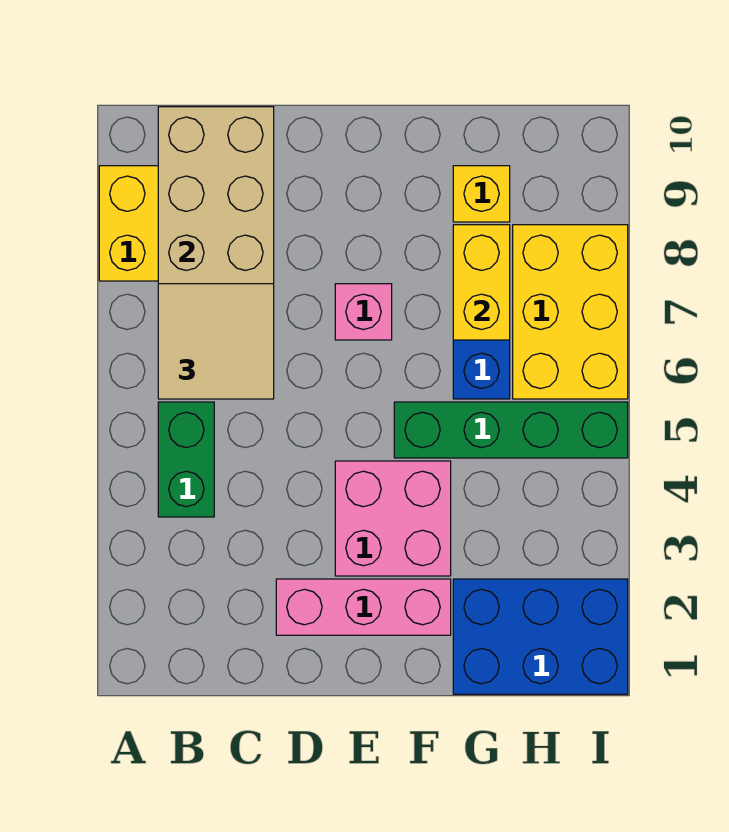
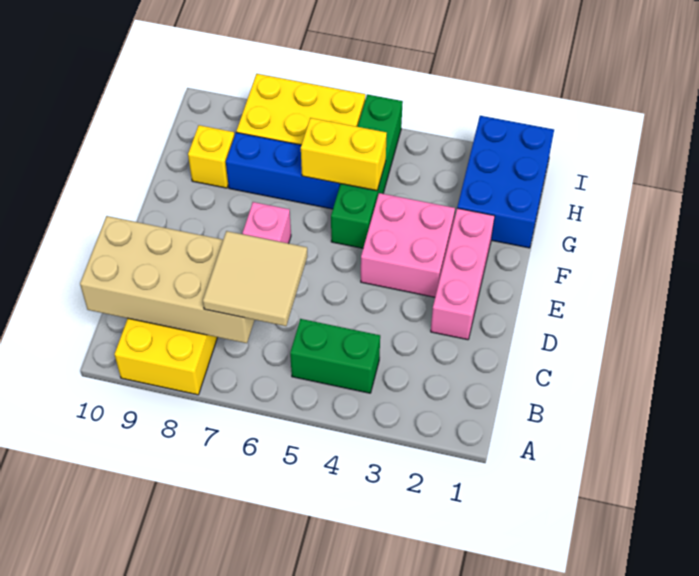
yellow 1x2 brick [453,225,510,340] -> yellow 1x2 brick moved to [301,118,387,191]

